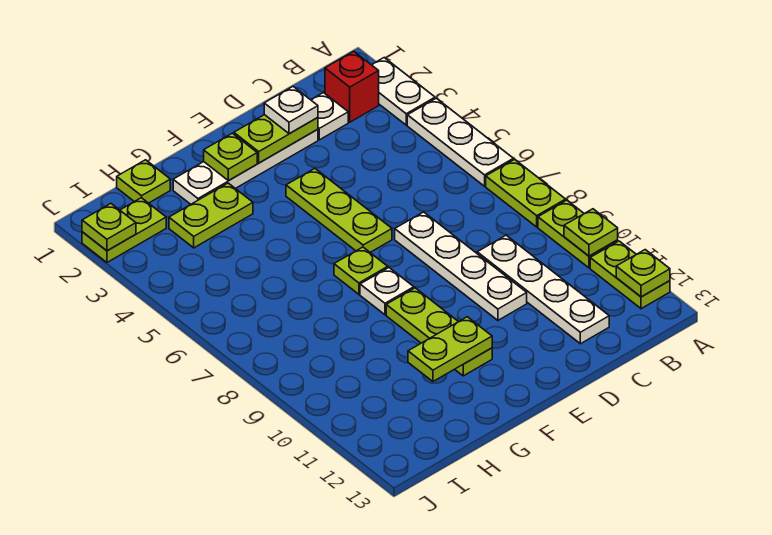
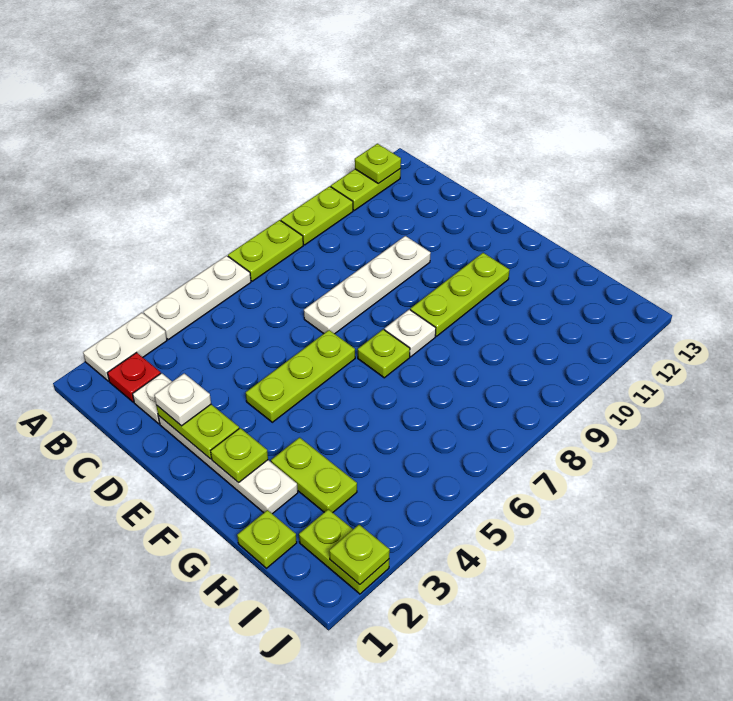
lime 1x1 plate [564,209,618,256] -> none
red 1x1 brick [325,51,379,122] -> red 1x1 plate [108,353,161,402]
white 1x4 plate [477,235,609,344] -> none
lime 1x2 plate [408,317,492,381] -> none

